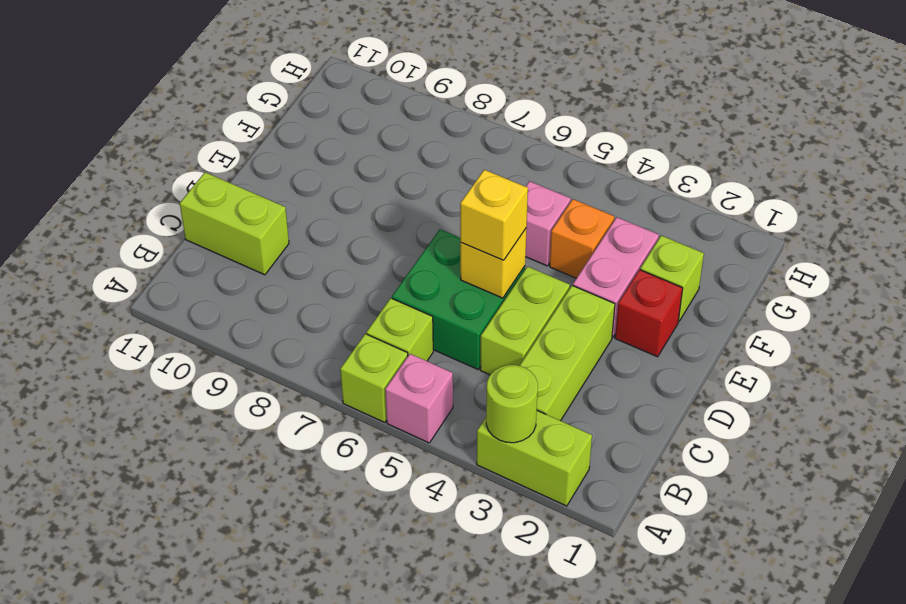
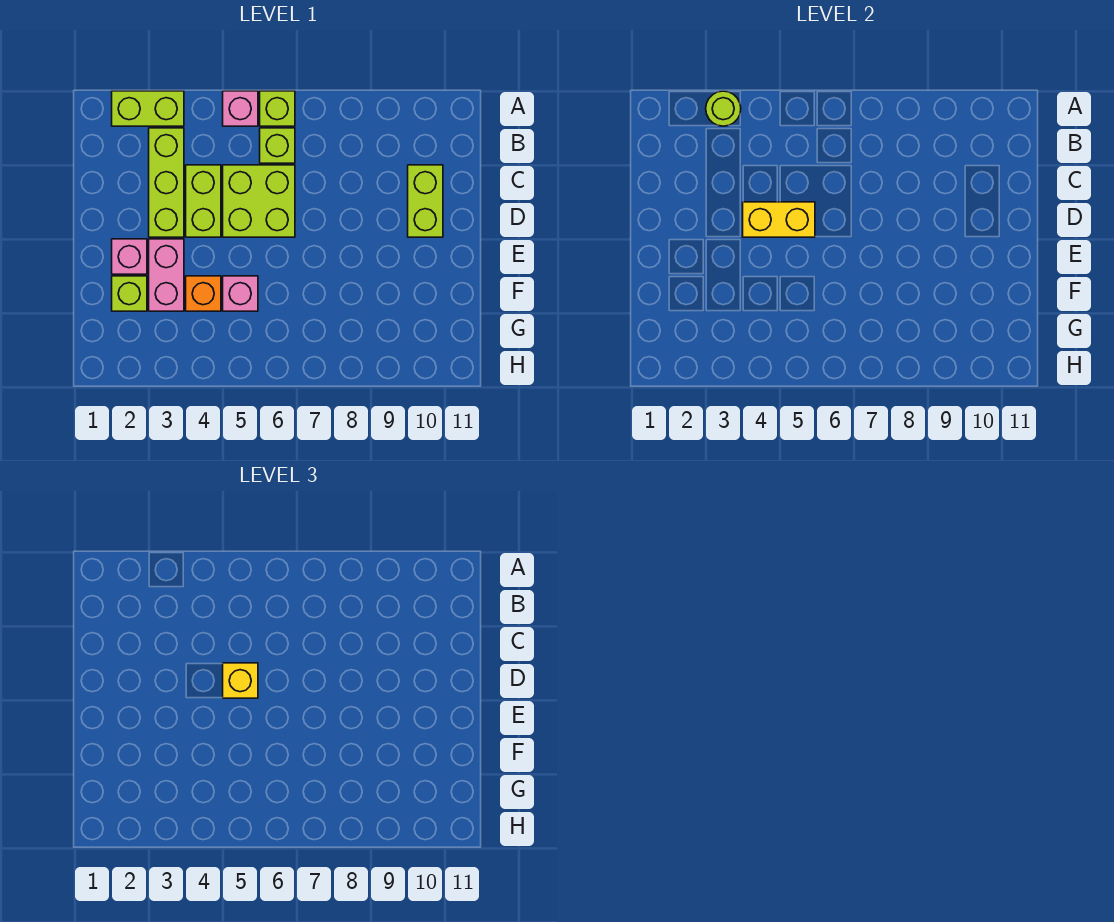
green 2x2 brick [392,229,525,369] -> lime 2x2 brick [223,165,295,237]
lime 1x2 brick [180,172,289,275] -> lime 1x2 brick turned to [408,165,443,237]
yellow 1x1 brick [460,228,527,298] -> yellow 1x2 brick [743,202,815,237]
red 1x1 brick [615,270,683,357] -> pink 1x1 brick [112,239,147,274]

